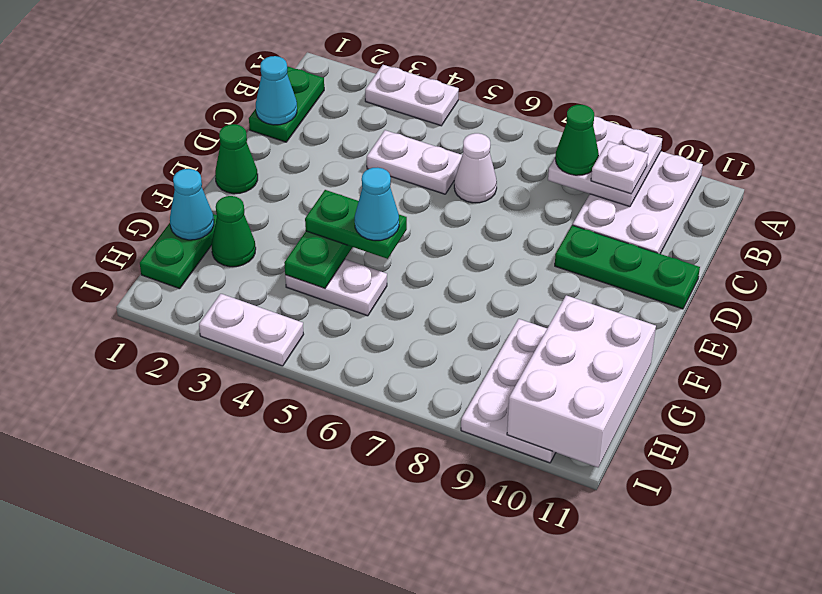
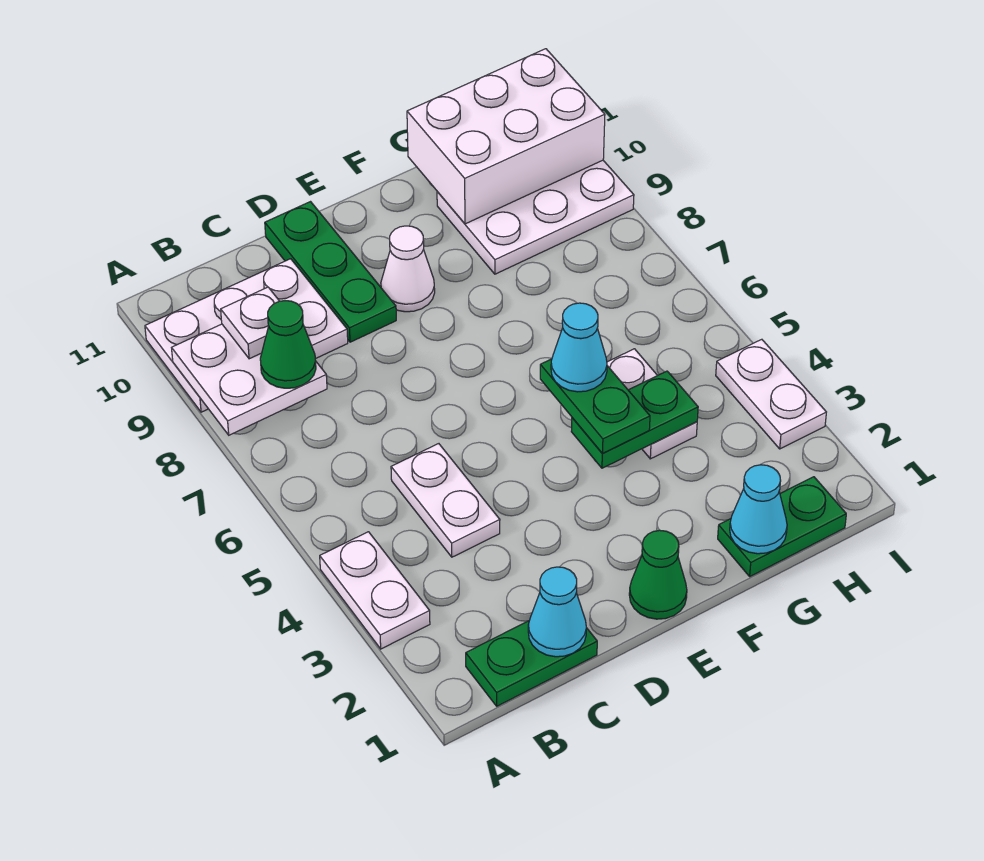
white 1x1 cone [454,133,497,203] -> white 1x1 cone moved to [381,226,435,312]
green 1x1 cone [212,196,256,267] -> none

